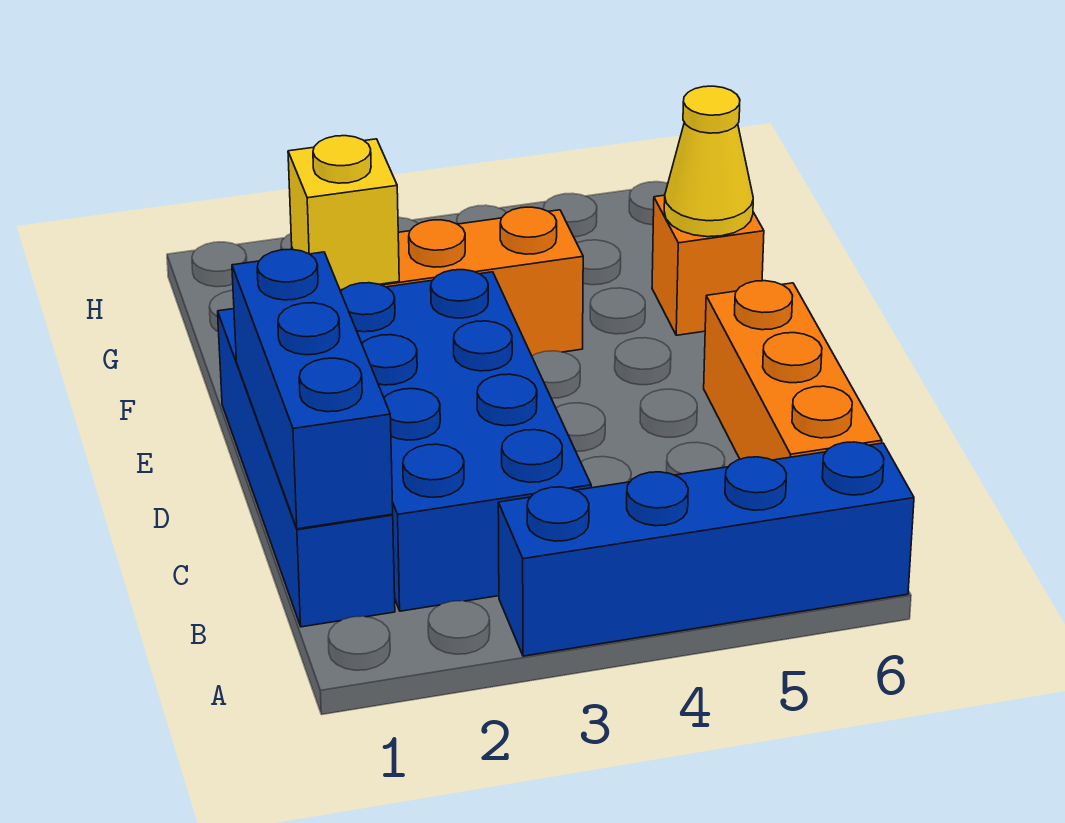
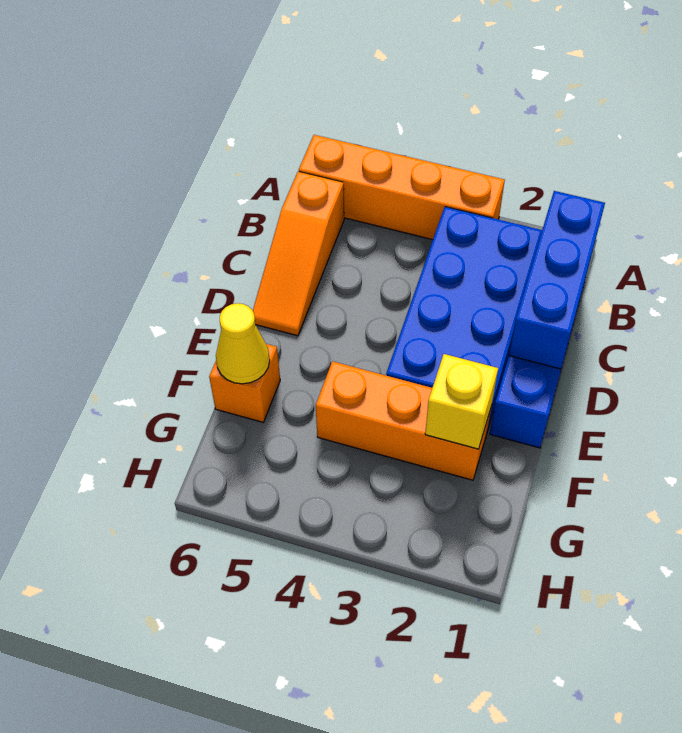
blue 1x4 brick [498,442,914,656] -> orange 1x4 brick [299,135,505,240]
orange 1x3 brick [704,281,882,460] -> orange 1x3 slope [253,171,344,336]

